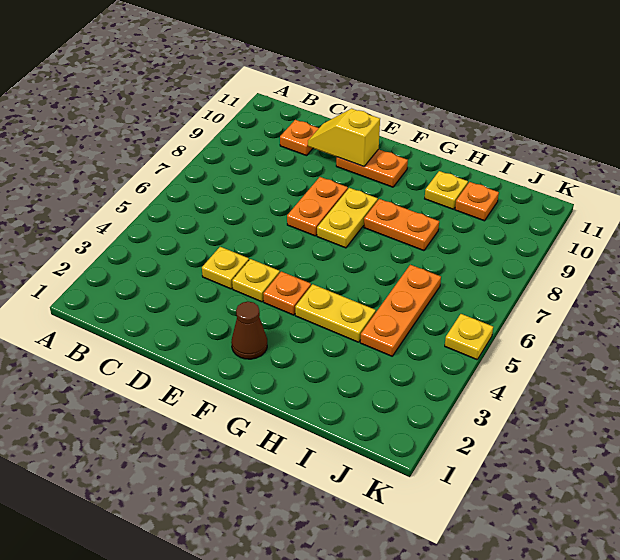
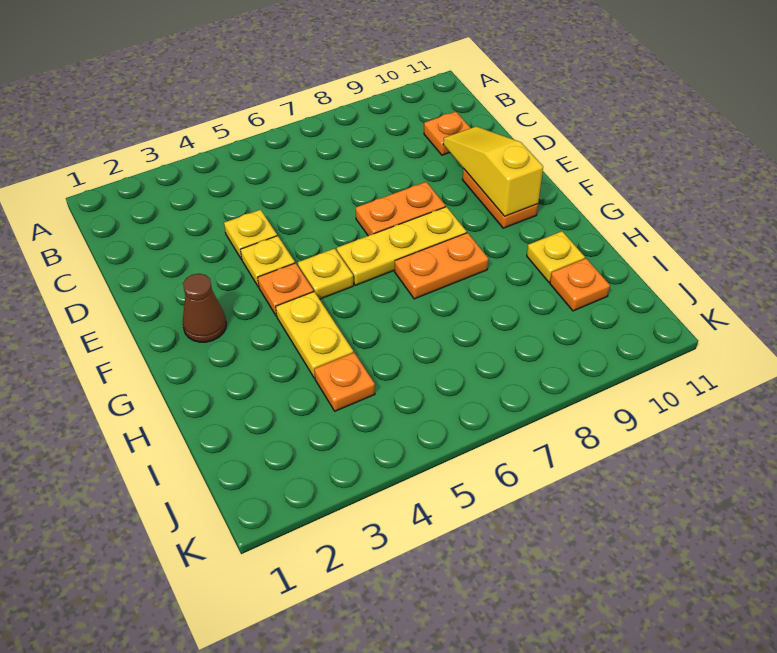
yellow 1x2 slope [308,109,380,167] -> yellow 1x3 slope [443,127,543,216]
yellow 1x2 plate [317,188,378,248] -> yellow 1x3 plate [337,207,467,285]
orange 1x2 plate [364,199,439,251] -> orange 1x2 plate turned to [395,233,488,299]
orange 1x3 plate [360,265,441,356] -> orange 1x1 plate [314,353,375,411]
yellow 1x1 plate [445,314,493,360] -> yellow 1x1 plate moved to [298,249,353,299]

